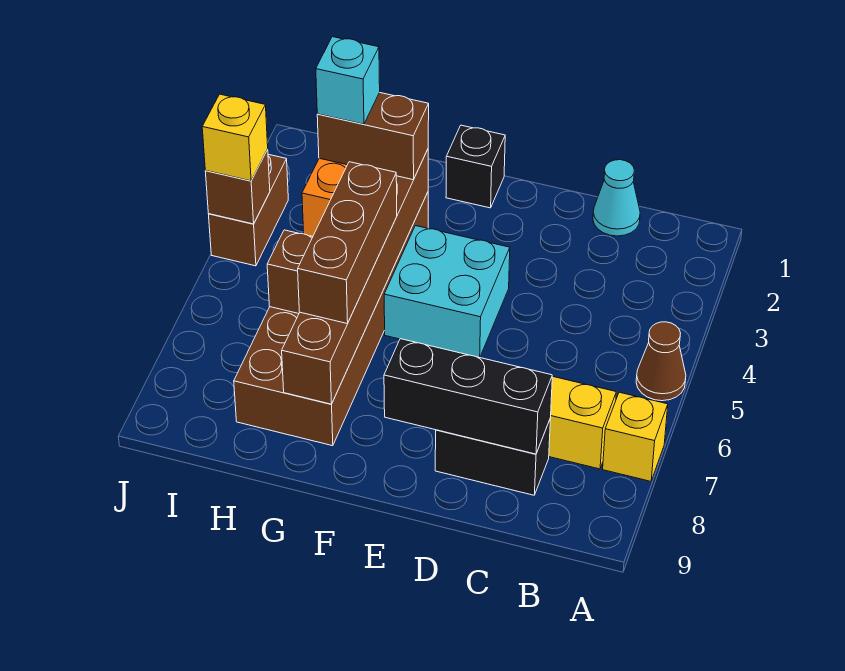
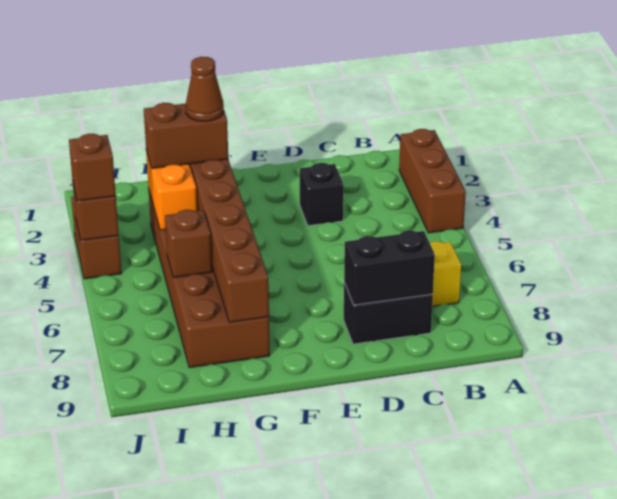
brown 1x1 cone [636,322,686,401] -> brown 1x1 cone moved to [186,57,224,121]
yellow 1x1 brick [603,392,668,481] -> none
cyan 1x1 cone [593,160,640,236] -> none
black 1x3 brick [384,339,552,454] -> black 1x2 brick [344,231,435,305]
cyan 2x2 brick [384,226,510,357] -> none
black 1x1 brick [446,125,505,208] -> black 1x1 brick moved to [300,163,343,226]
brown 1x3 brick [298,162,397,324] -> brown 1x3 brick moved to [399,129,466,233]
cyan 1x1 brick [316,37,380,124] -> none
yellow 1x1 brick [202,94,268,181] -> brown 1x1 brick [69,134,116,201]

